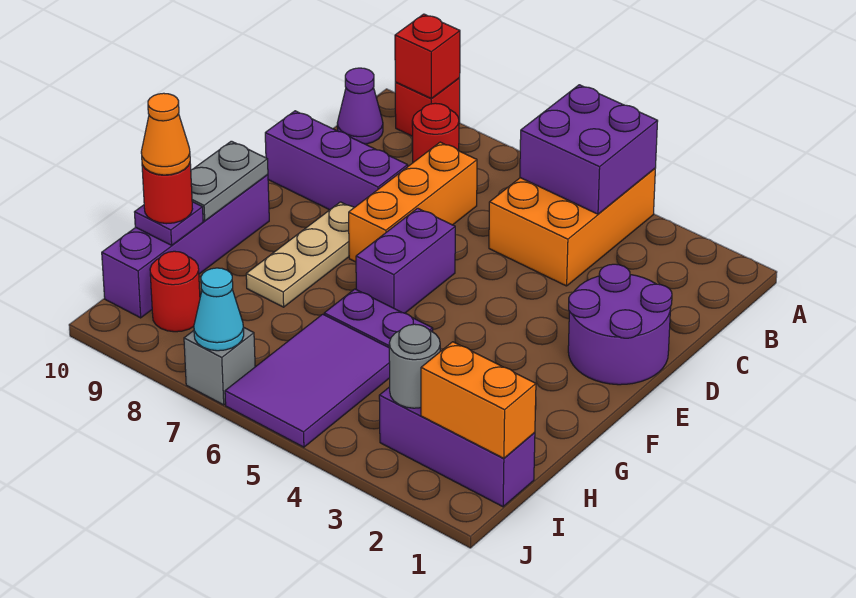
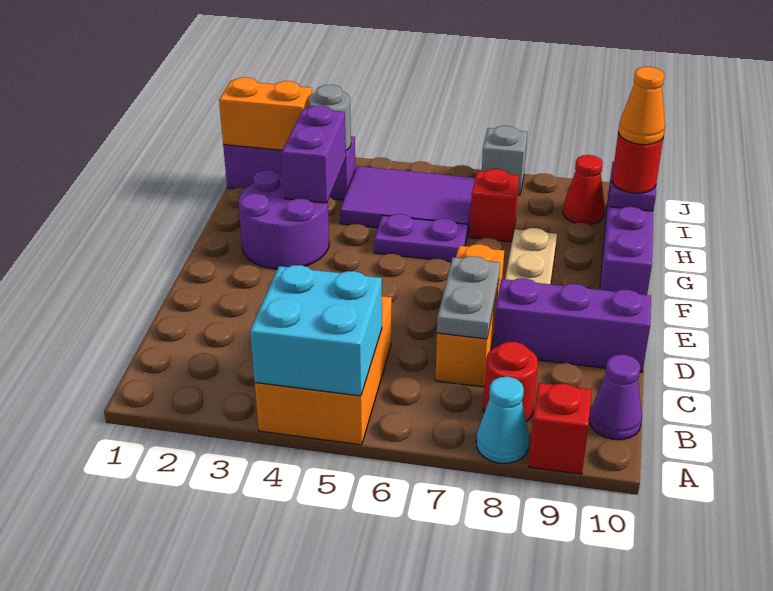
purple 2x2 brick [520,85,658,214] -> cyan 2x2 brick [250,265,382,396]
red 1x1 brick [395,14,460,98] -> red 1x1 brick moved to [470,169,519,242]
purple 2x2 round brick [568,264,672,385] -> purple 2x2 round brick moved to [238,170,329,269]
purple 1x2 brick [356,208,455,313] -> purple 1x2 brick moved to [282,105,346,203]
grey 1x2 plate [191,141,268,221] -> grey 1x2 plate moved to [437,256,500,339]
purple 2x3 tile [225,314,390,447] -> purple 2x3 tile turned to [340,166,475,237]
red 1x1 round brick [150,251,200,332] -> red 1x1 cone [563,155,605,225]
cyan 1x1 cone [194,268,244,351] -> cyan 1x1 cone moved to [476,377,529,463]

